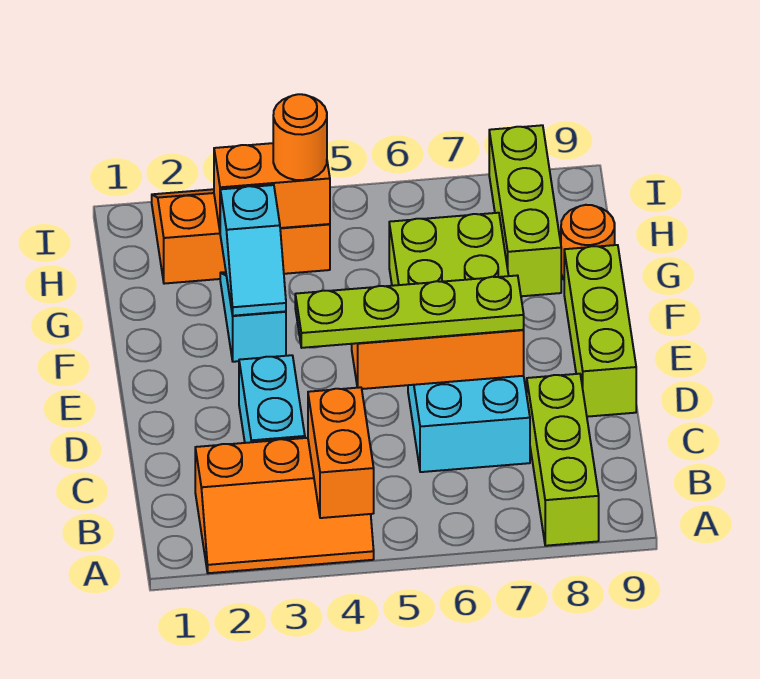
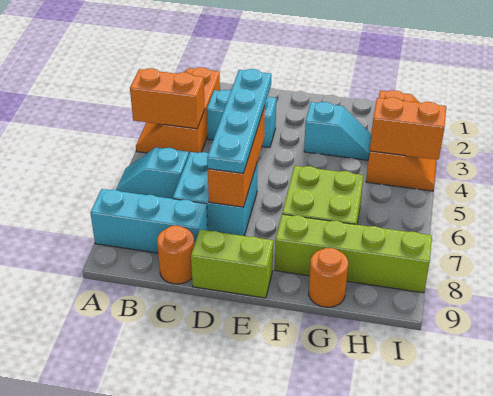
lime 1x3 brick [527,374,599,546] -> cyan 1x3 brick [90,189,208,253]
lime 1x4 plate [295,275,524,348] -> cyan 1x4 plate [207,69,271,173]
lime 1x3 brick [564,245,636,417] -> lime 1x2 brick [191,230,273,298]
cyan 1x2 slope [220,185,286,316] -> cyan 1x2 slope moved to [116,147,189,199]
lime 1x3 brick [489,125,561,296] -> lime 1x4 brick [275,214,432,293]
orange 1x2 brick [214,143,330,229] -> orange 1x2 brick turned to [370,97,446,160]
orange 1x1 round brick [273,94,327,180] -> orange 1x1 round brick moved to [157,226,194,284]

